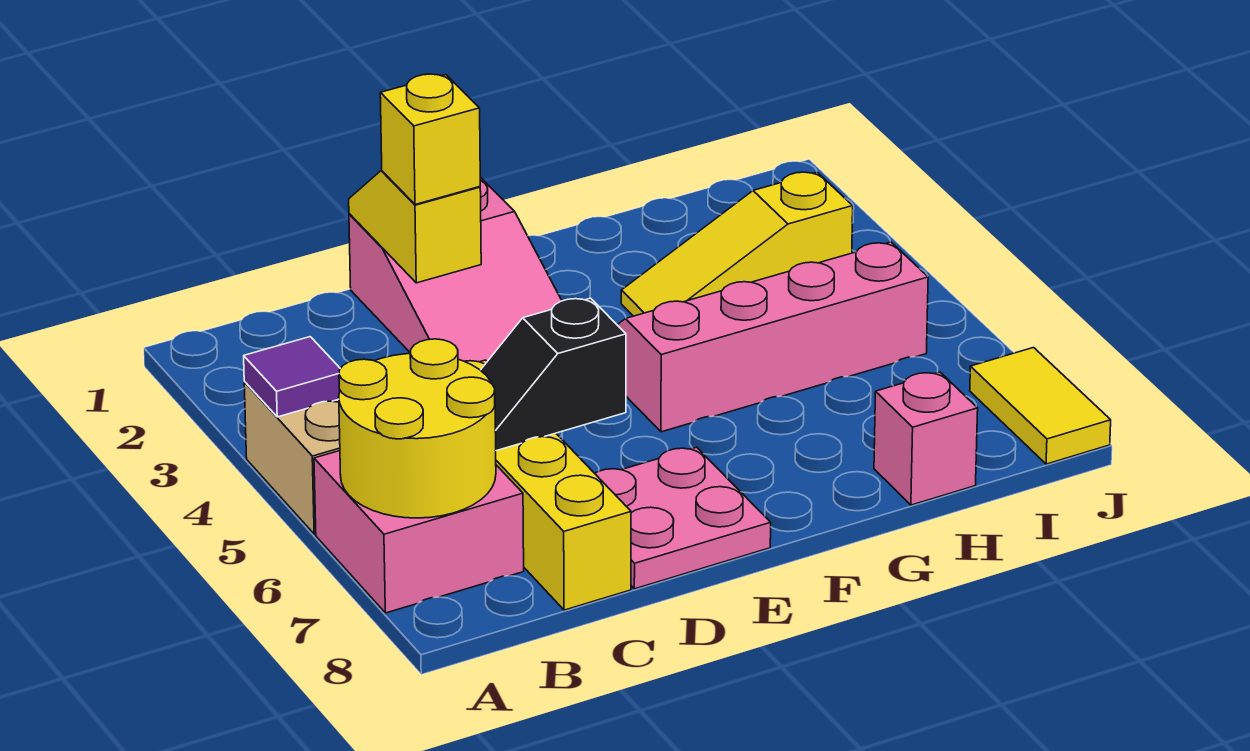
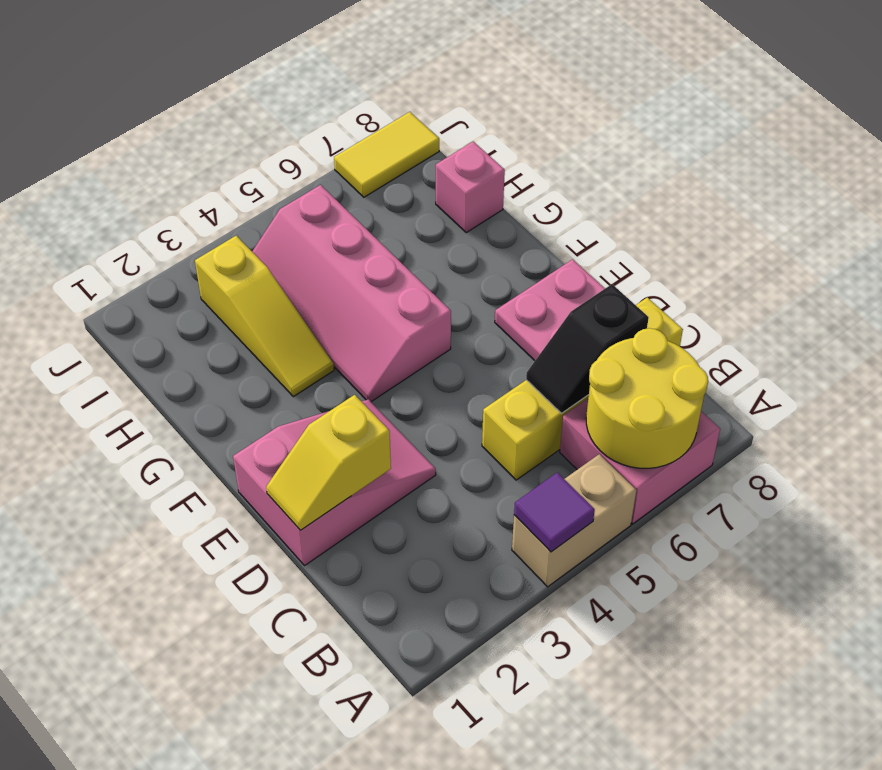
black 1x2 slope [481,298,626,451] -> black 1x2 slope turned to [526,284,649,413]
yellow 1x1 brick [380,74,480,205] -> none

